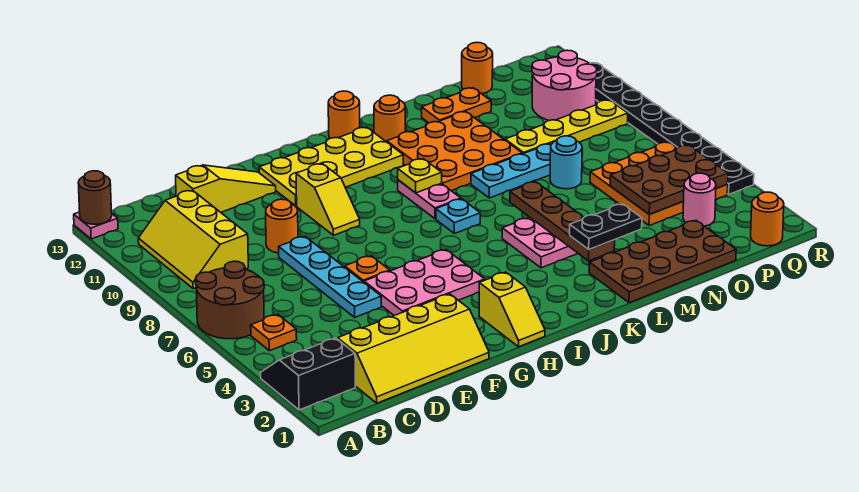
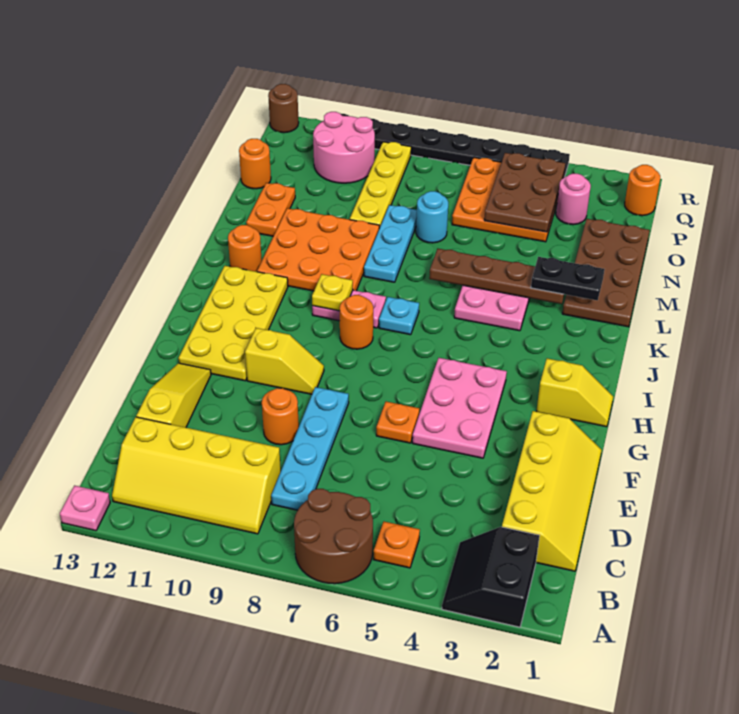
brown 1x1 round brick [78,171,112,224] -> brown 1x1 round brick moved to [268,84,299,133]
yellow 2x3 slope [138,190,248,289] -> yellow 2x4 slope [112,417,281,534]
cyan 1x4 plate [279,237,381,317] -> cyan 1x4 plate turned to [271,387,349,510]
orange 1x1 round brick [328,91,360,138] -> orange 1x1 round brick moved to [340,295,373,349]
black 1x2 plate [570,204,642,250] -> black 1x2 plate turned to [531,257,604,300]

